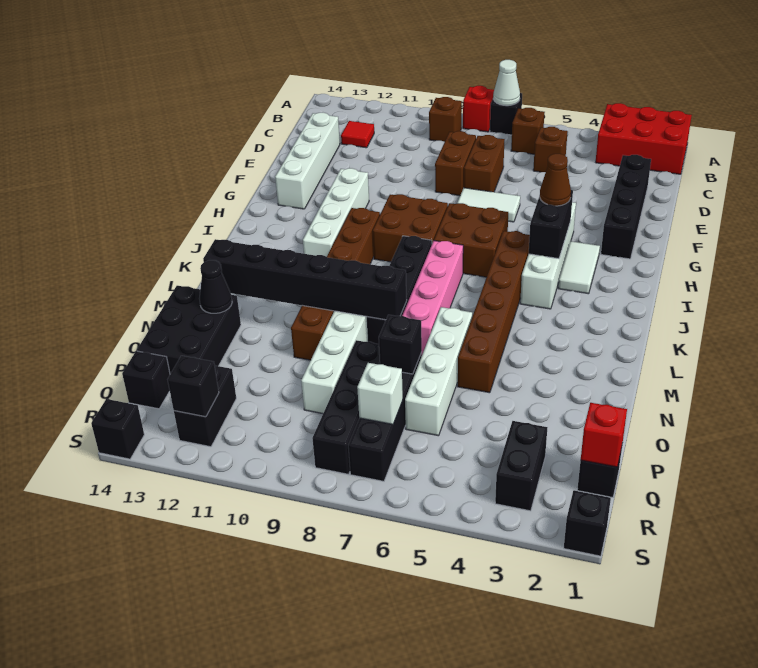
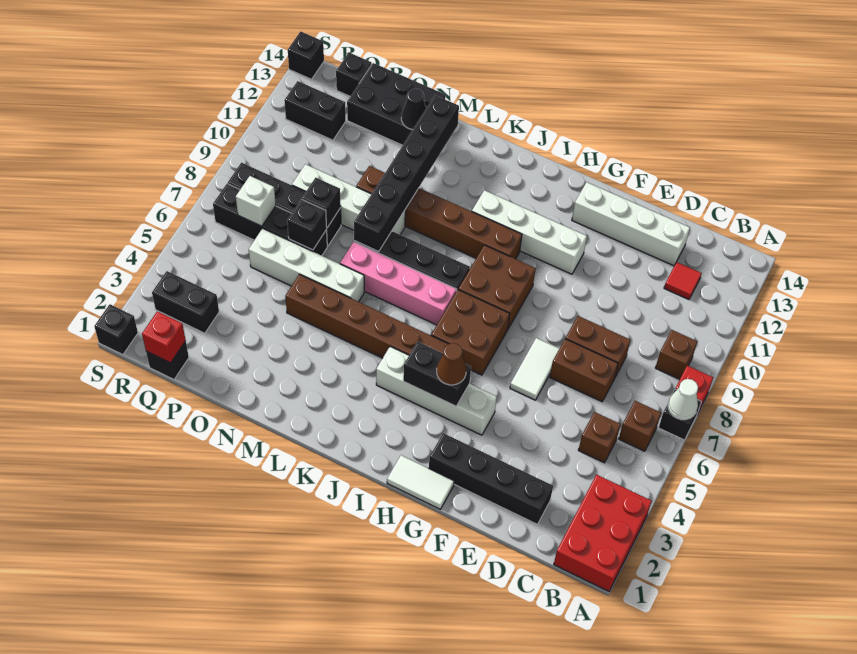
white 1x2 tile [558,241,600,294] -> white 1x2 tile moved to [387,455,454,509]
black 1x1 brick [168,356,219,417] -> black 1x1 brick moved to [302,178,341,228]

